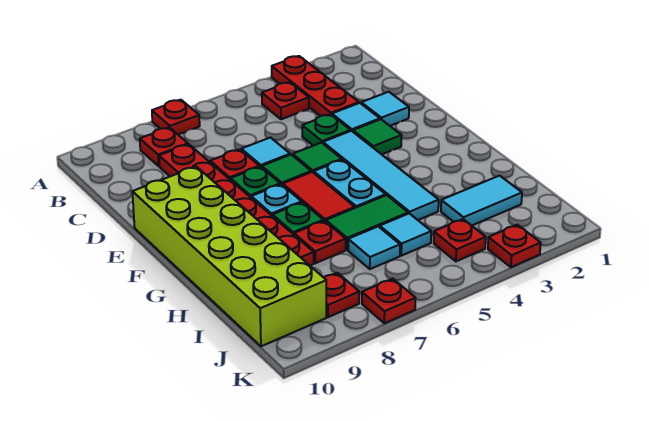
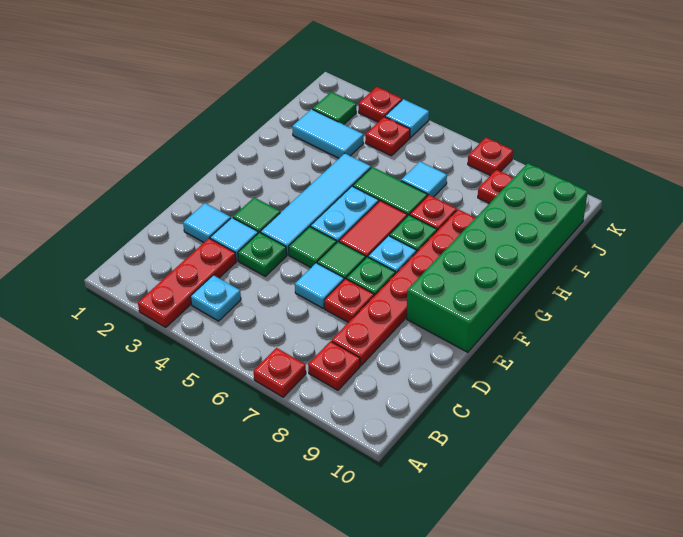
red 1x1 plate [262,82,309,119] -> cyan 1x1 plate [190,275,241,321]
lime 2x6 brick [132,167,326,346] -> green 2x6 brick [407,163,588,352]
cyan 1x1 tile [380,213,431,256] -> cyan 1x1 tile moved to [385,99,429,137]
none -> green 1x1 tile [313,92,356,124]

